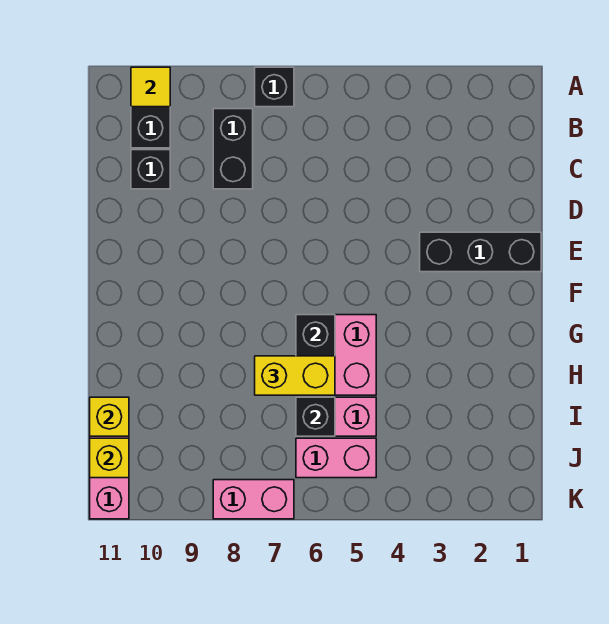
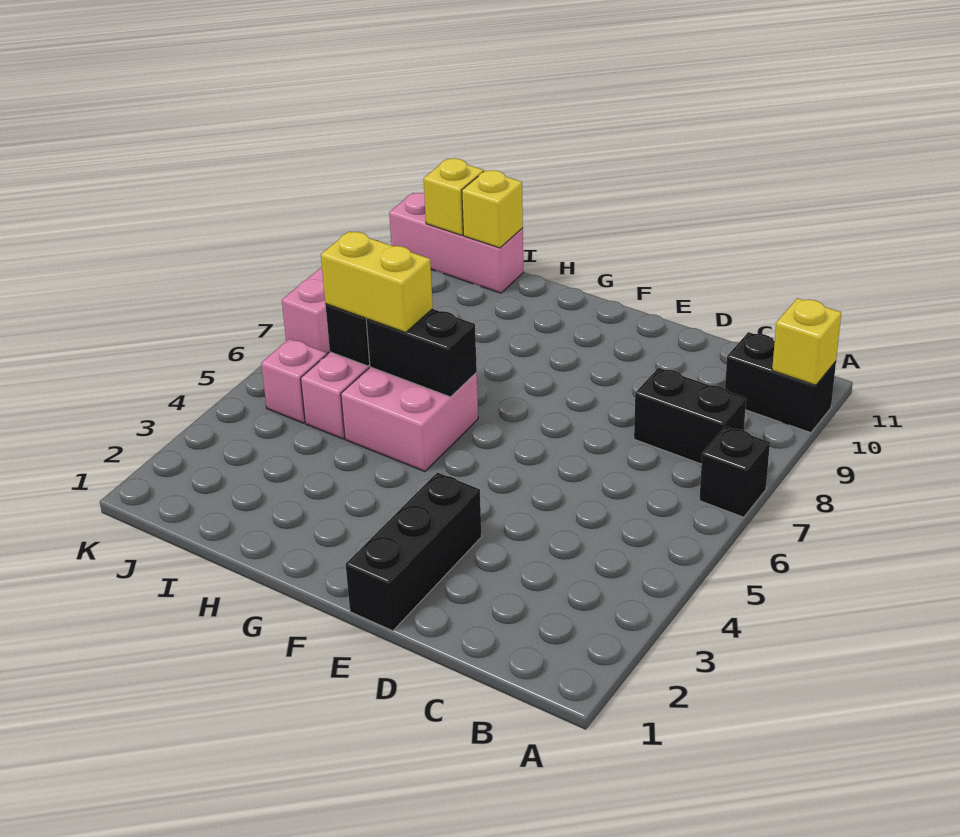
yellow 1x1 tile [131,67,170,107] -> yellow 1x1 brick [772,298,841,385]
black 1x1 brick [131,150,170,189] -> none
yellow 1x2 brick [255,356,335,395] -> yellow 1x2 brick turned to [321,231,433,332]
pink 1x2 brick [296,438,376,478] -> pink 1x1 brick [261,339,327,423]

